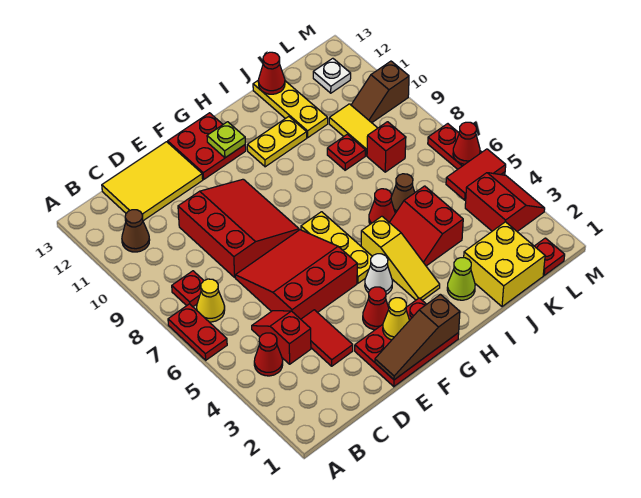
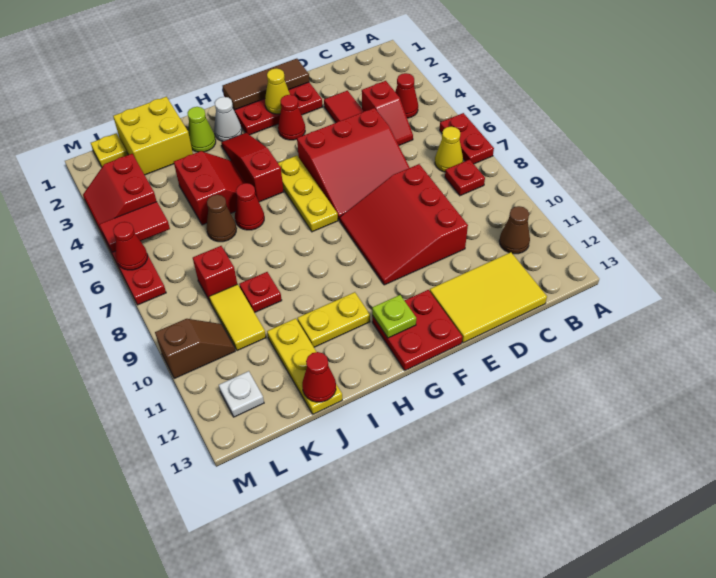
brown 1x3 slope [375,294,460,380] -> brown 1x3 tile [223,59,309,110]
white 1x1 cone [365,254,393,294] -> white 1x1 cone moved to [214,97,242,142]
yellow 1x3 slope [361,216,440,301] -> red 1x3 slope [221,133,284,202]
red 1x1 plate [535,238,565,275] -> yellow 1x1 plate [91,133,127,167]

